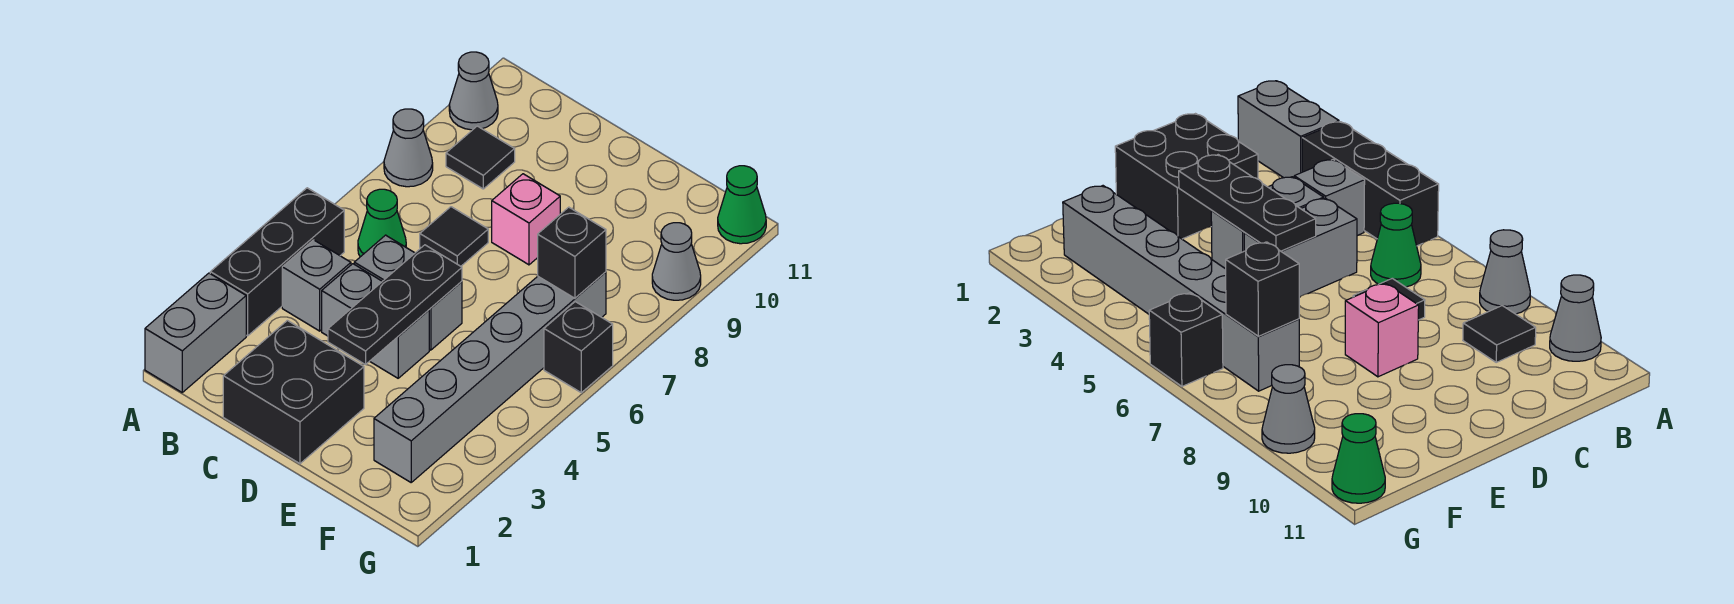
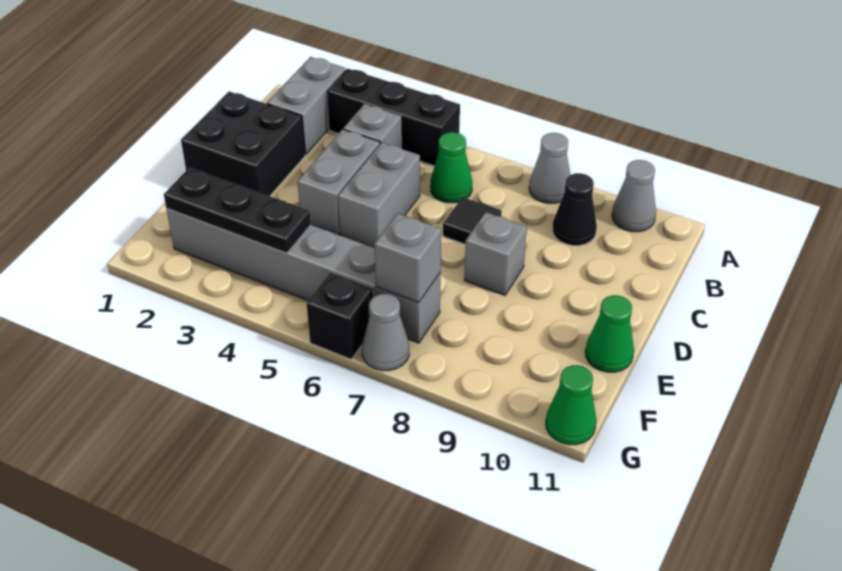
grey 1x2 brick [145,273,246,392] -> grey 1x2 brick turned to [267,57,346,154]
black 1x1 tile [446,126,515,189] -> black 1x1 cone [552,173,597,246]
black 1x3 plate [328,245,462,365] -> black 1x3 plate moved to [164,168,311,253]
pink 1x1 brick [492,174,560,265] -> grey 1x1 brick [464,212,527,295]
none -> green 1x1 cone [585,295,634,372]
black 1x1 brick [538,207,606,298] -> grey 1x1 brick [374,213,441,302]
grey 1x1 cone [652,223,701,300] -> grey 1x1 cone moved to [362,294,409,371]

